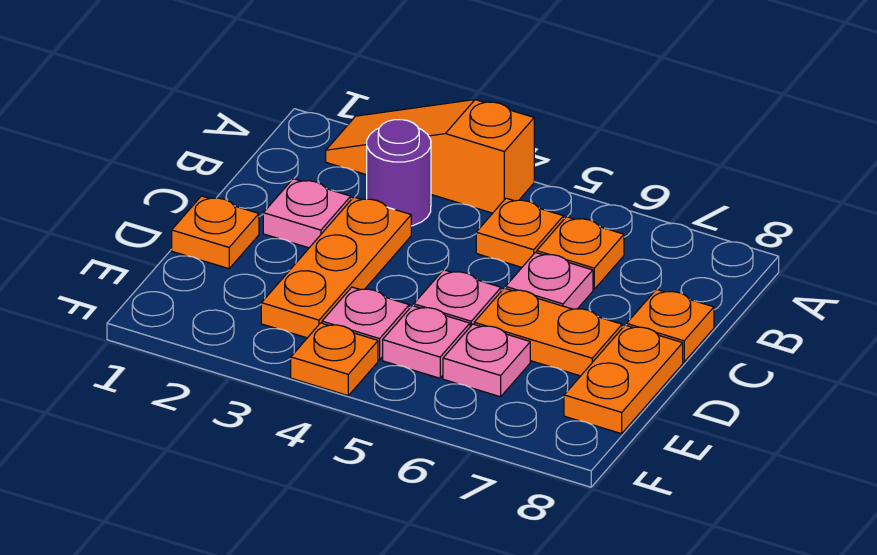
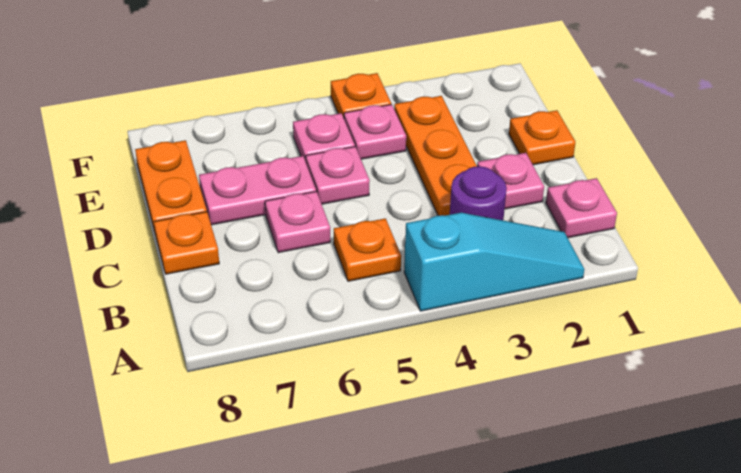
orange 1x3 slope [326,100,534,213] -> cyan 1x3 slope [404,213,584,311]
orange 1x1 plate [537,217,624,289] -> none
orange 1x2 plate [474,288,622,376] -> pink 1x2 plate [199,156,316,225]
pink 1x1 plate [443,324,530,397] -> pink 1x1 plate moved to [546,178,617,238]

